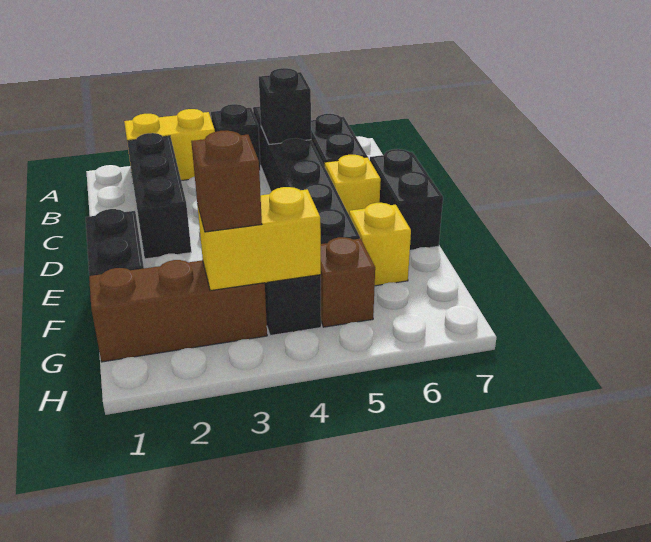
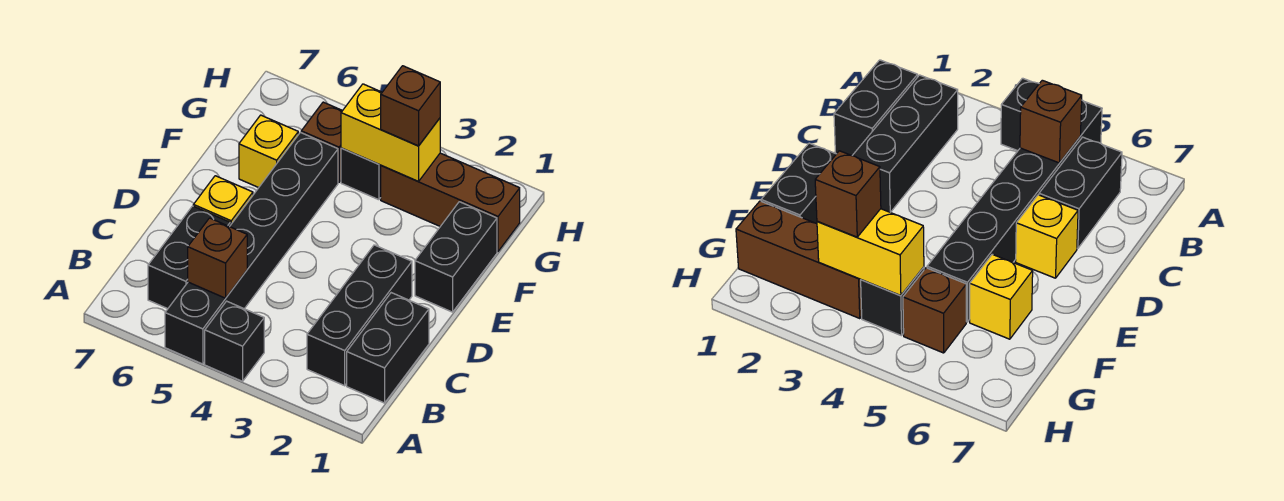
yellow 1x2 brick [124,109,215,181] -> none
black 1x1 brick [259,68,311,144] -> brown 1x1 brick [188,218,247,298]
black 1x2 brick [370,149,443,250] -> black 1x2 brick moved to [347,293,429,403]

